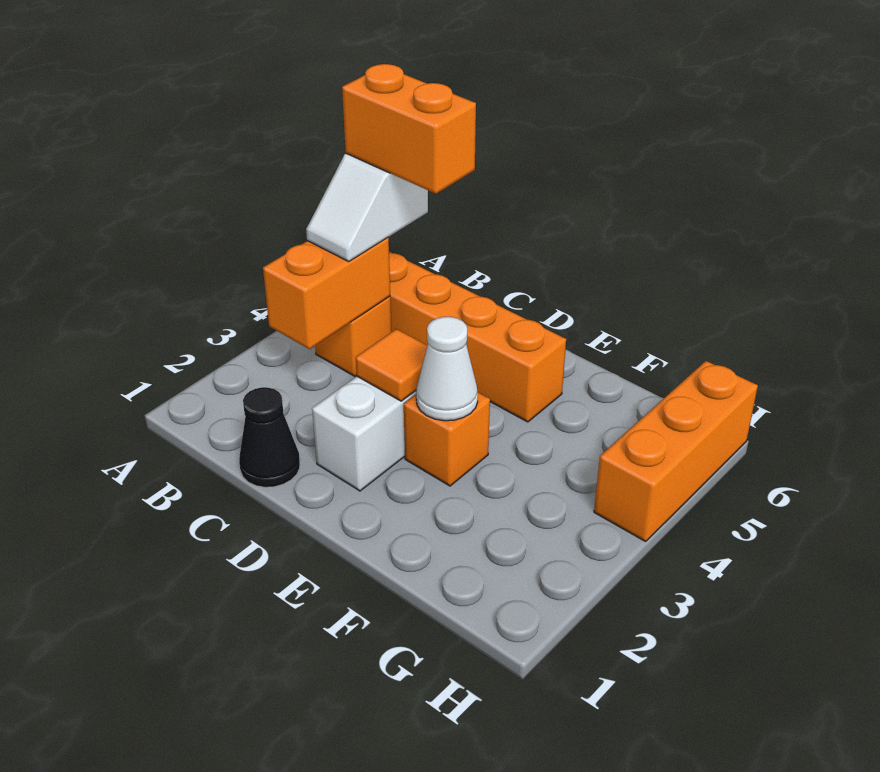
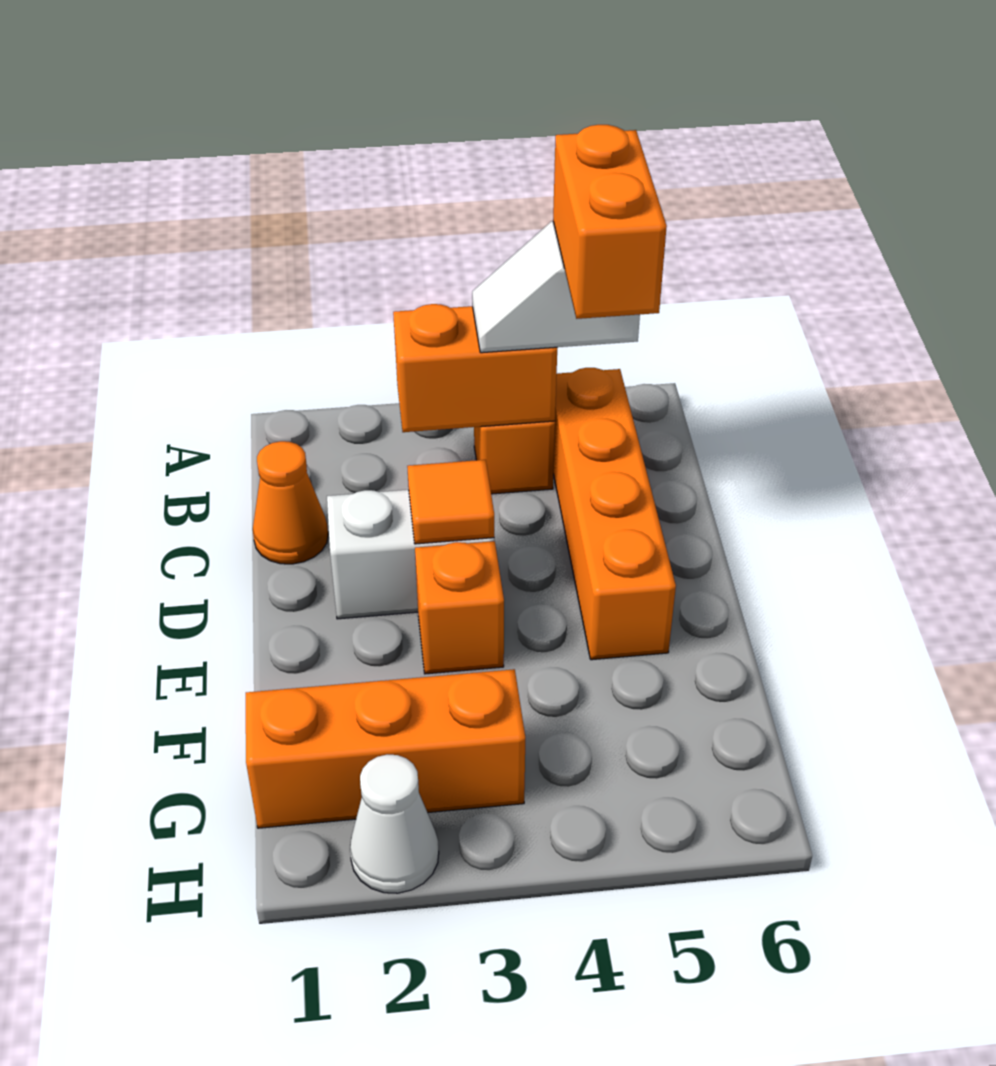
black 1x1 cone [239,387,300,487] -> orange 1x1 cone [253,441,328,564]
white 1x1 cone [416,317,478,421] -> white 1x1 cone moved to [350,755,439,893]
orange 1x3 brick [594,361,758,542] -> orange 1x3 brick moved to [246,669,525,828]

